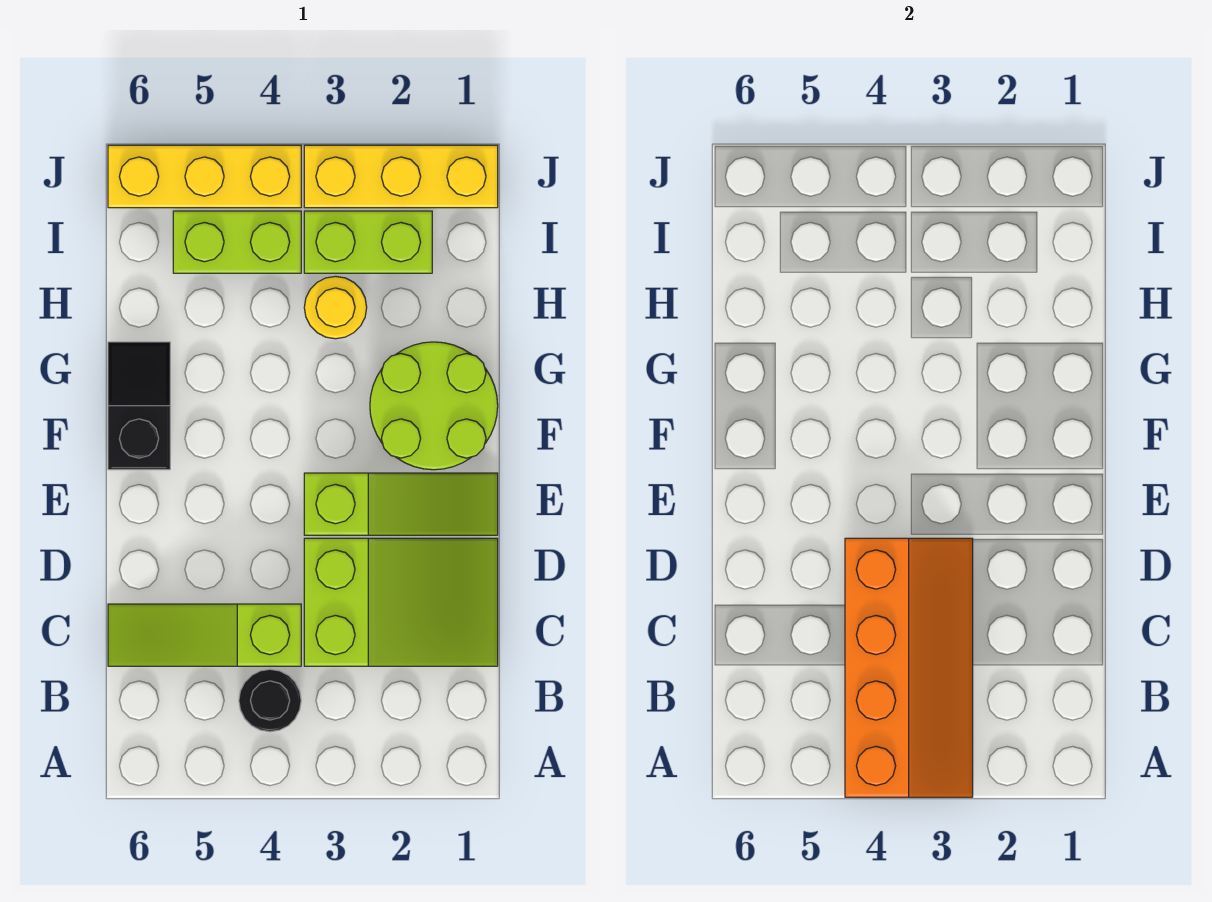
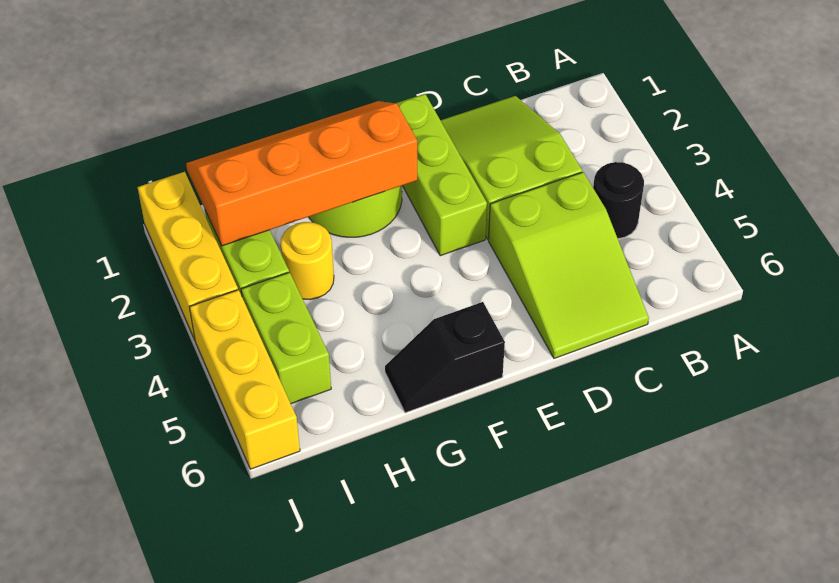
orange 2x4 slope [845,538,973,797] -> orange 2x4 slope moved to [186,101,417,246]
lime 1x3 slope [108,604,301,666] -> lime 2x3 slope [488,172,649,358]
lime 1x3 slope [304,473,498,535] -> lime 1x3 brick [396,94,487,256]

